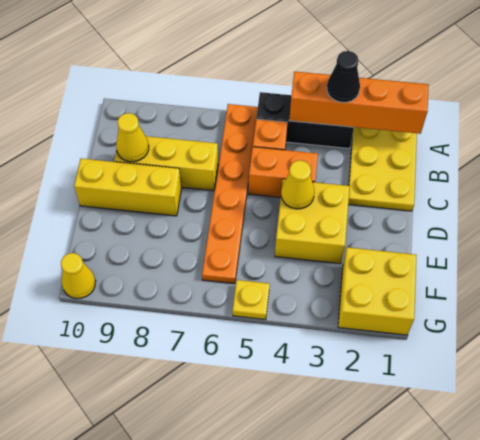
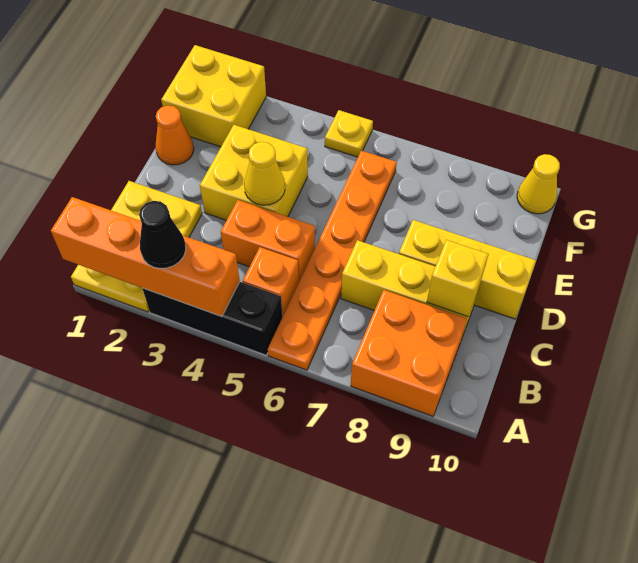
none -> orange 2x2 brick [351,290,467,416]
yellow 1x1 cone [116,113,149,162] -> yellow 1x1 brick [427,240,489,317]
none -> orange 1x1 cone [156,106,194,165]

